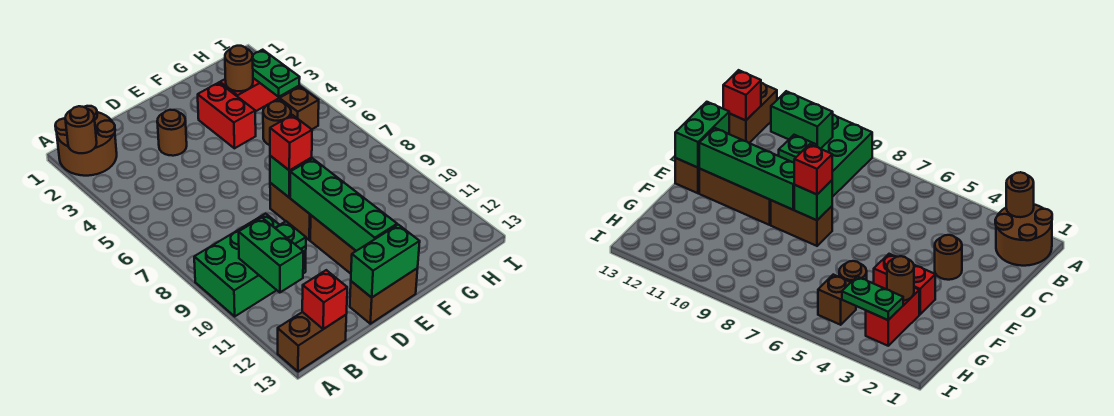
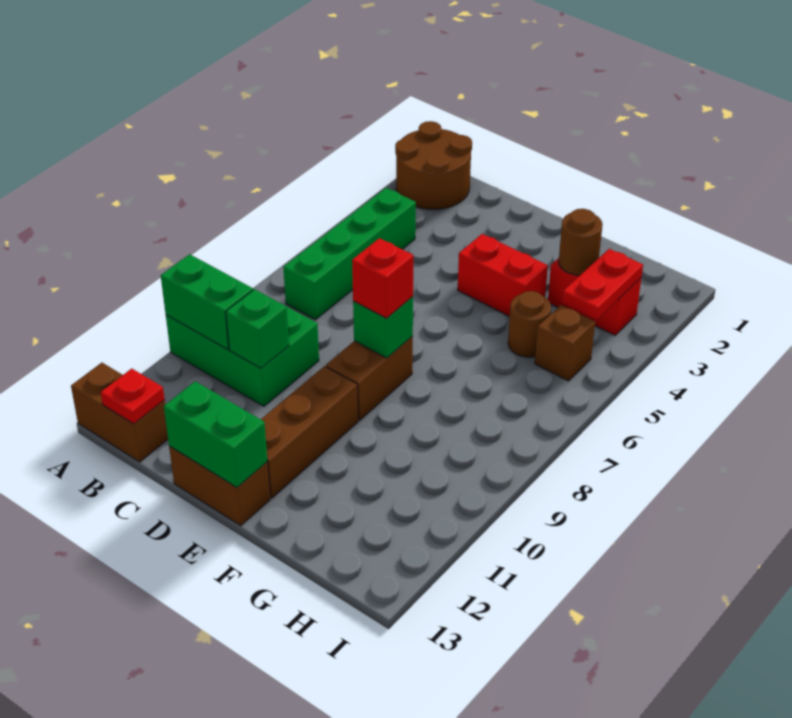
brown 1x1 round brick [65,106,97,153] -> none
green 1x2 brick [239,218,303,293] -> green 1x2 brick turned to [161,254,253,350]
red 1x1 brick [302,270,347,329] -> red 1x1 plate [101,369,165,424]
green 1x1 plate [275,221,306,249] -> green 1x1 brick [226,289,289,368]
brown 1x1 round brick [157,110,187,156] -> none
green 1x4 brick [290,159,397,251] -> green 1x4 brick moved to [283,188,416,320]
red 1x2 brick [198,83,256,148] -> red 1x2 brick turned to [458,234,548,317]
green 1x2 plate [253,50,300,97] -> red 1x2 plate [562,249,643,320]

